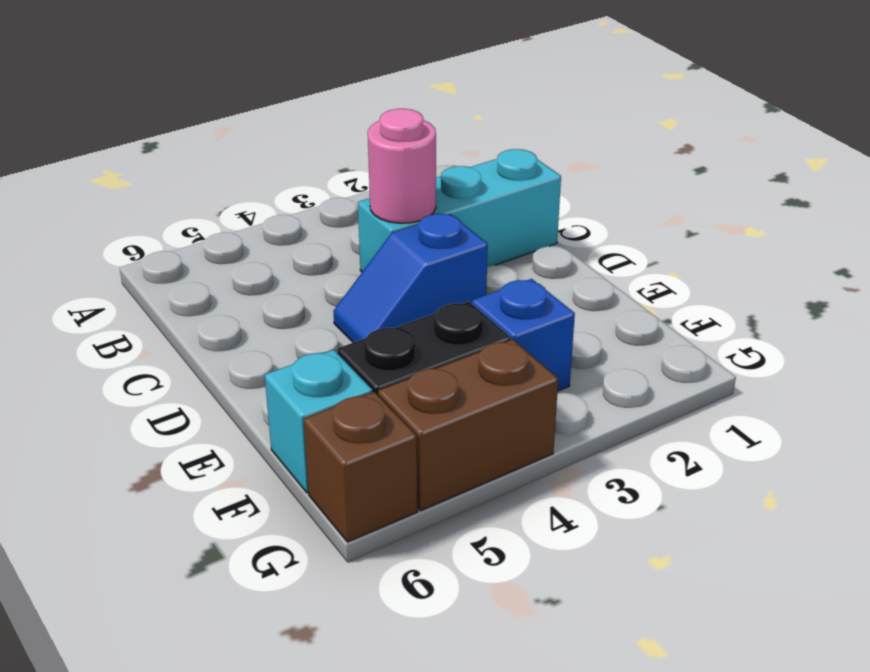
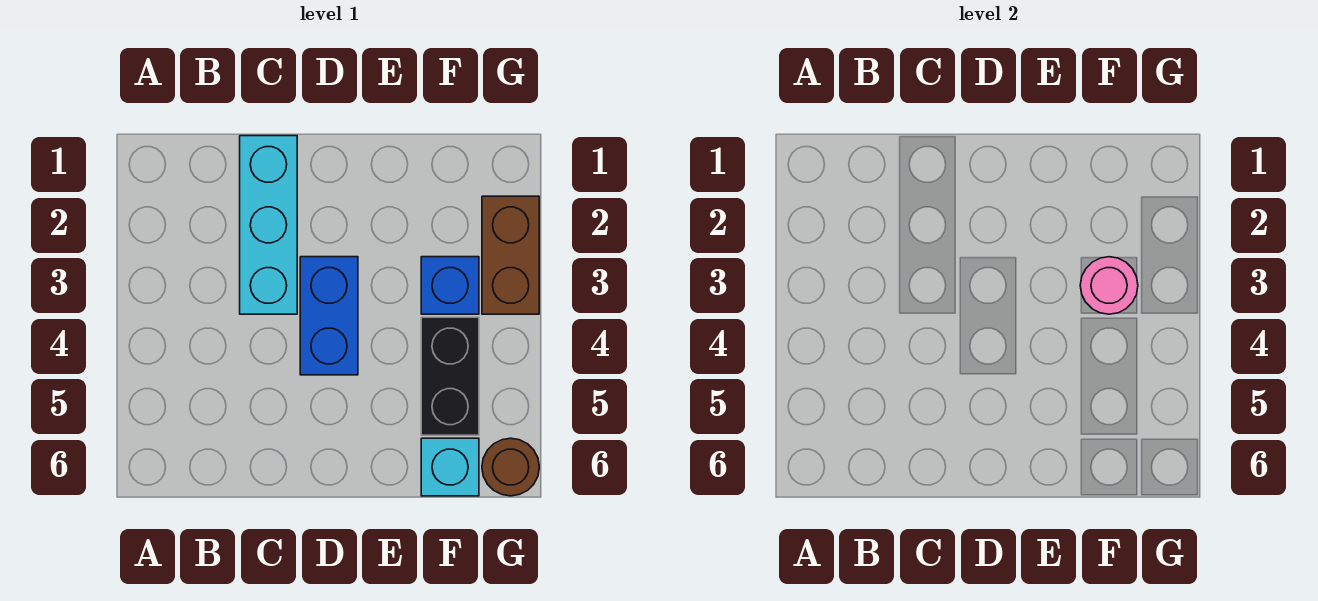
pink 1x1 round brick [368,109,436,223] -> pink 1x1 round brick moved to [1080,257,1138,314]
blue 1x2 slope [333,214,488,343] -> blue 1x2 brick [300,257,358,375]
brown 1x2 brick [378,339,558,510] -> brown 1x2 brick moved to [482,196,539,314]
brown 1x1 brick [303,392,417,542] -> brown 1x1 round brick [482,438,539,496]

